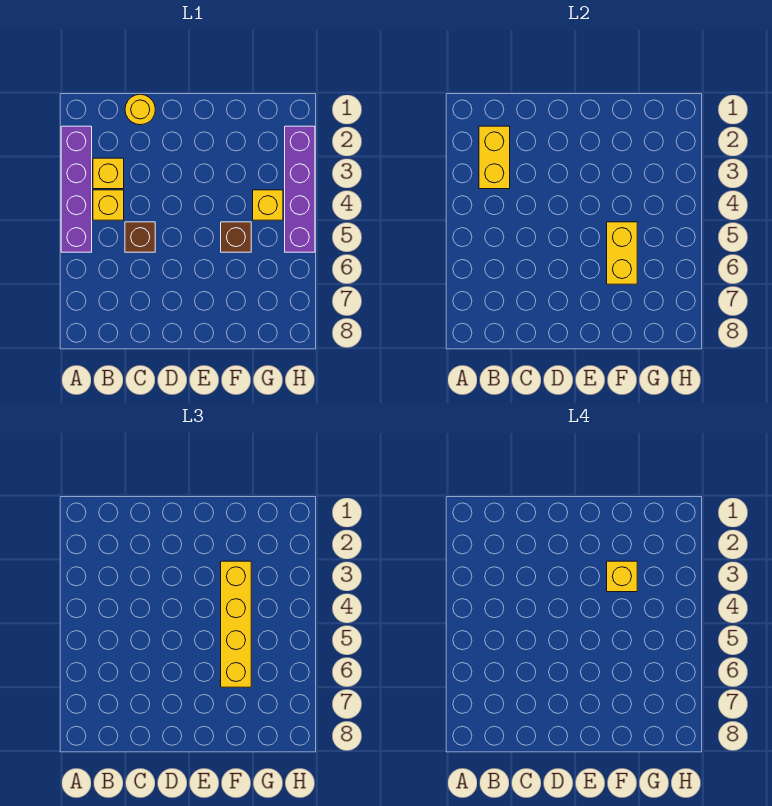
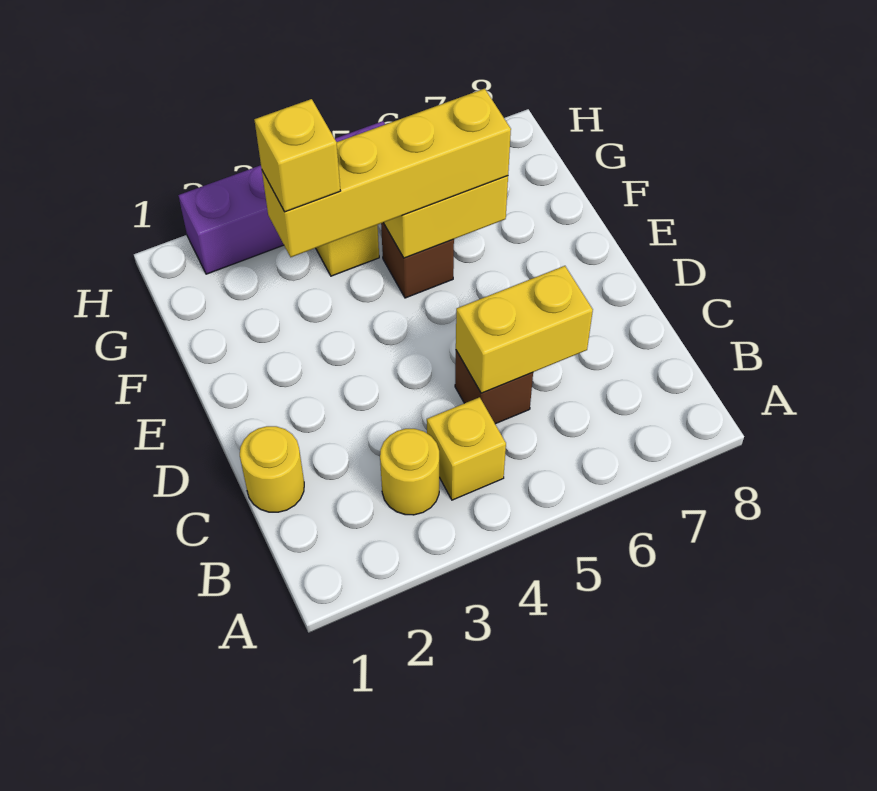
purple 1x4 brick [61,126,92,252] -> none
yellow 1x2 brick [479,126,510,189] -> yellow 1x2 brick moved to [456,266,593,393]
yellow 1x1 brick [93,158,124,189] -> yellow 1x1 round brick [380,429,439,515]

